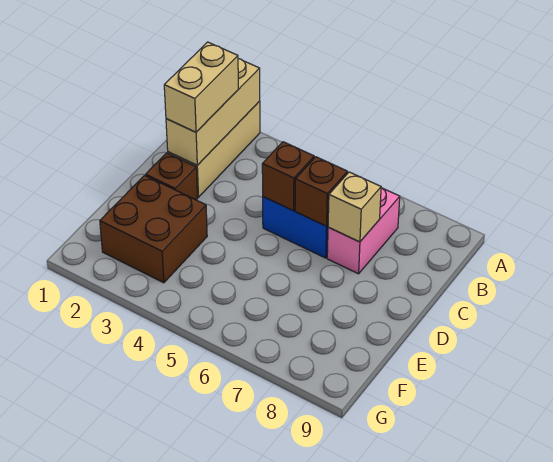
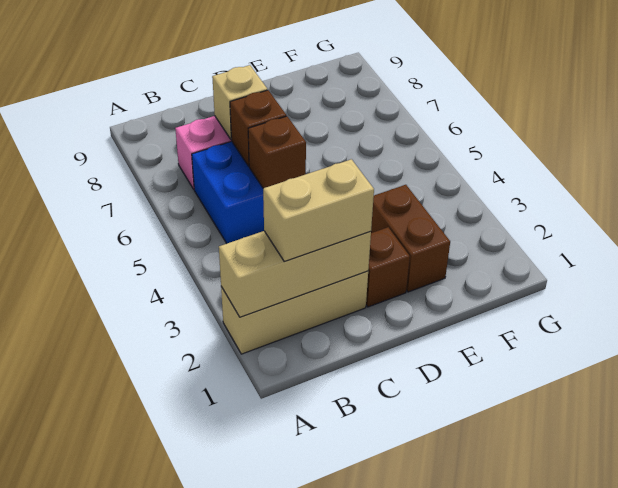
brown 2x2 brick [100,176,207,283] -> brown 1x2 brick [371,185,450,292]

